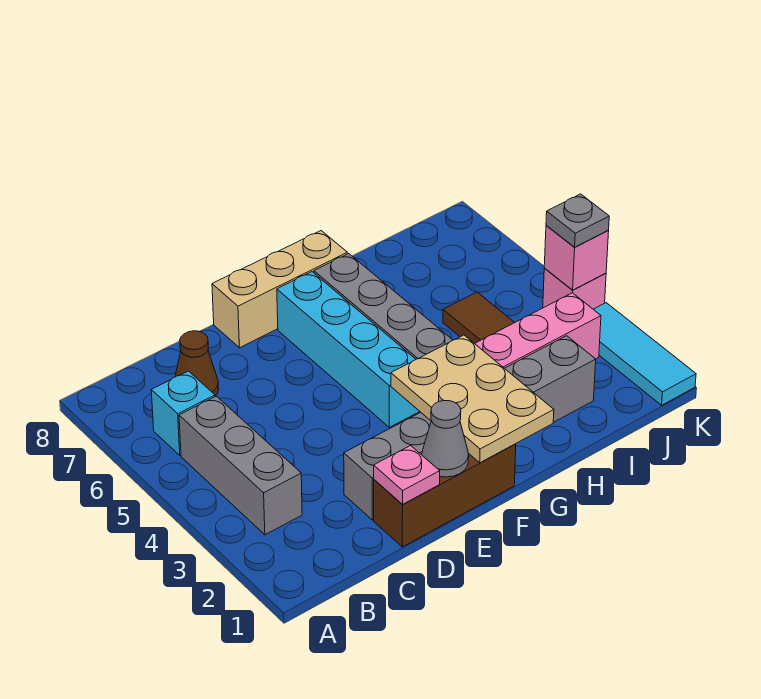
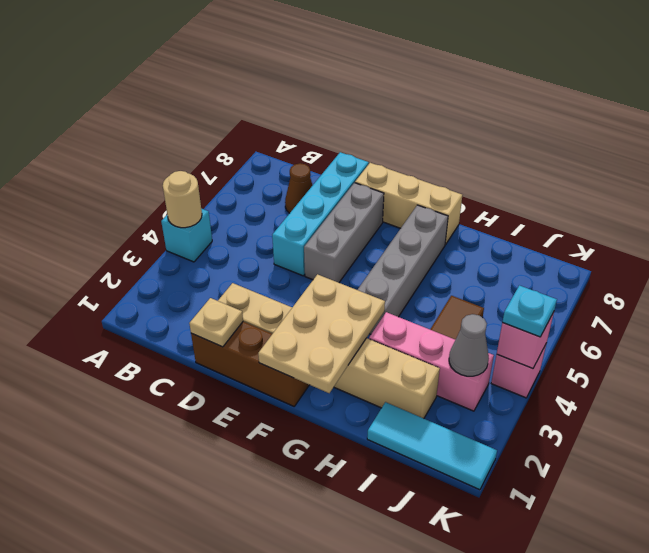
none -> tan 1x1 round brick [163,171,202,228]
grey 1x3 brick [179,396,302,535] -> grey 1x3 brick moved to [304,183,384,283]
cyan 1x1 brick [151,371,215,455] -> cyan 1x1 brick moved to [161,209,212,262]
pink 1x1 plate [374,446,440,504] -> tan 1x1 plate [189,298,243,347]
grey 1x6 brick [344,336,596,520] -> tan 1x6 brick [218,283,440,418]
grey 1x1 cone [422,401,469,477] -> grey 1x1 cone moved to [449,314,489,376]
cyan 1x4 brick [277,272,420,427] -> cyan 1x4 brick moved to [272,152,369,276]
cyan 1x3 tile [593,303,696,405] -> cyan 1x3 tile turned to [367,402,497,490]
grey 1x1 plate [546,194,609,247] -> cyan 1x1 plate [502,285,557,337]

